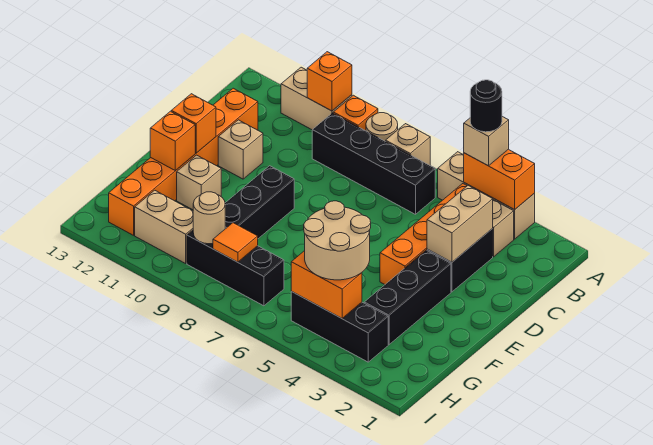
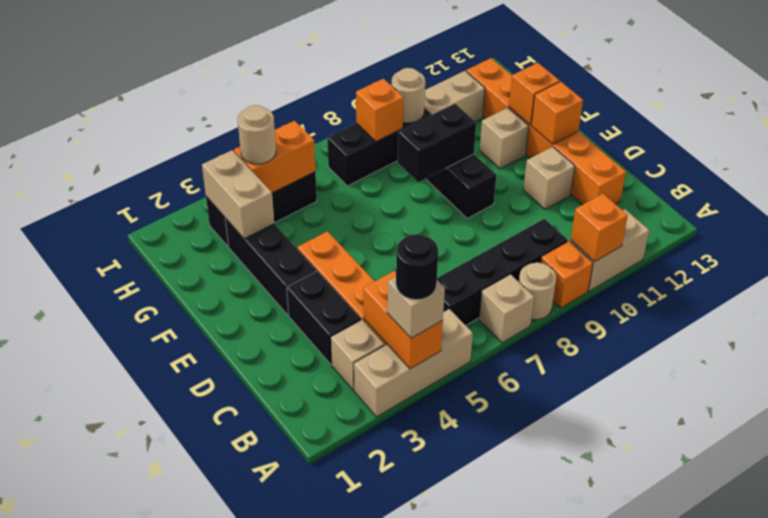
orange 1x2 brick [464,149,535,210] -> orange 1x2 brick turned to [363,271,443,369]
tan 1x2 brick [427,186,493,262] -> tan 1x2 brick moved to [202,150,274,239]
none -> black 1x2 brick [398,104,476,182]
tan 2x2 round brick [304,201,371,280] -> tan 1x1 round brick [237,105,276,164]
orange 1x1 tile [213,223,258,262] -> orange 1x1 brick [356,79,404,141]

